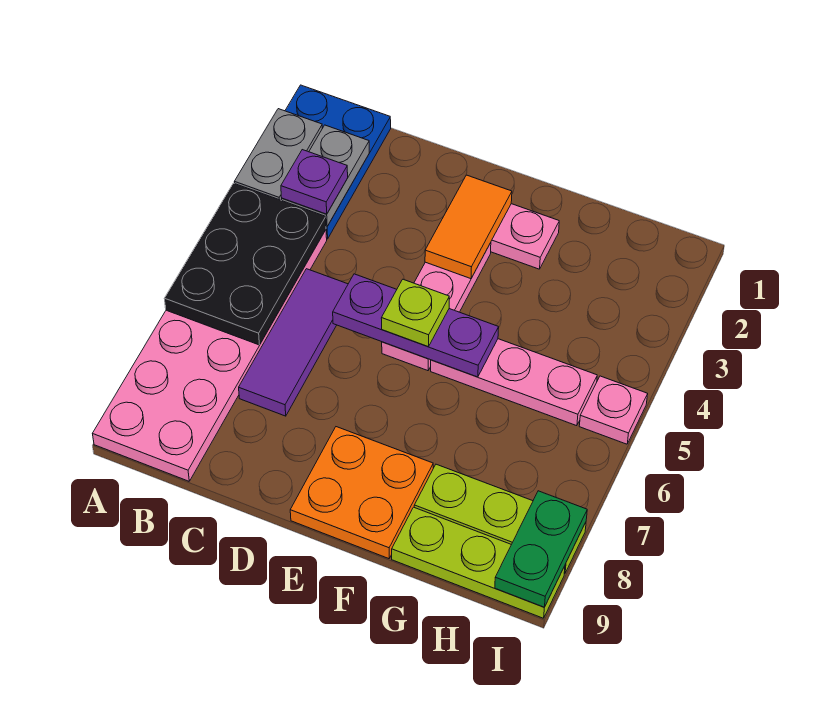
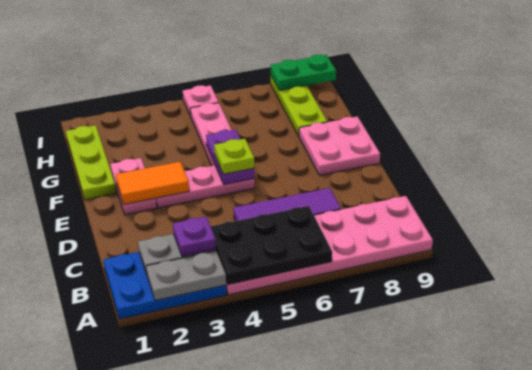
purple 1x3 plate [333,274,499,377] -> purple 1x2 plate [206,130,255,184]
orange 2x2 plate [290,427,433,559] -> pink 2x2 plate [299,117,380,175]
lime 1x3 plate [392,507,565,618] -> lime 1x3 plate moved to [66,125,116,200]

